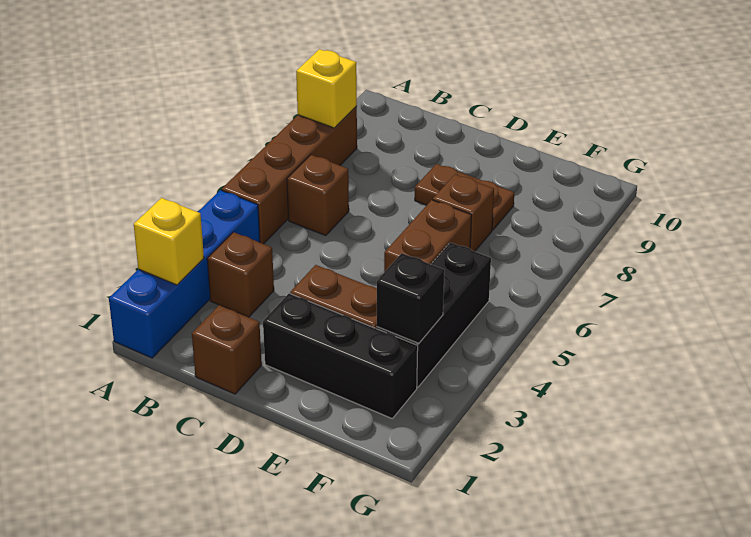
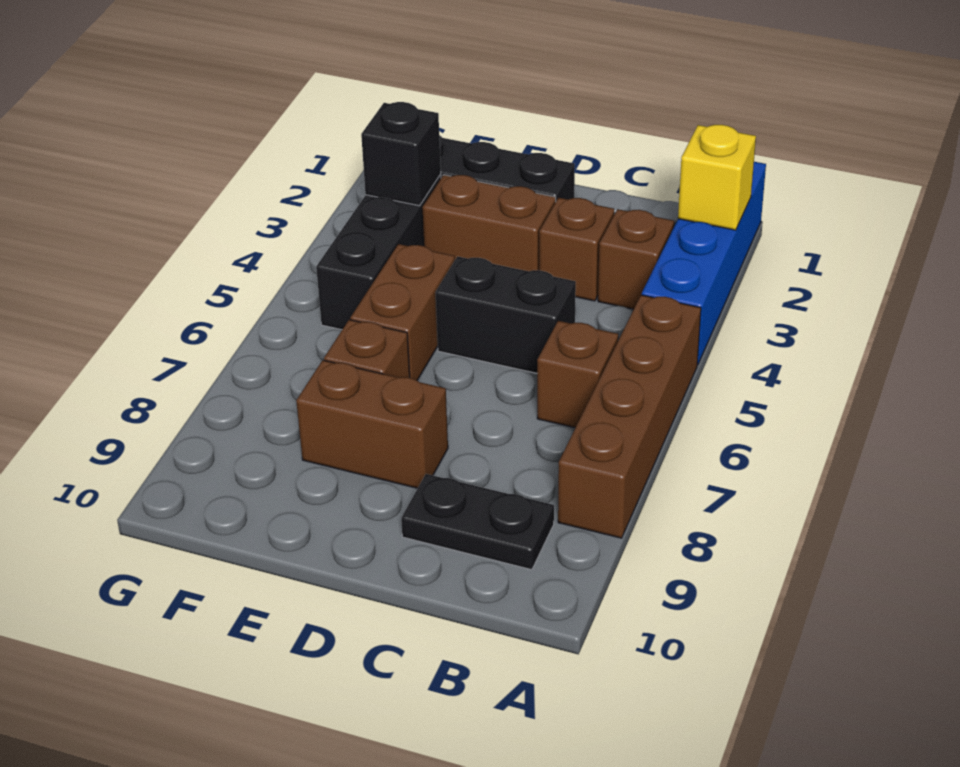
yellow 1x1 brick [296,49,357,128] -> none
none -> black 1x2 plate [401,474,554,570]
brown 1x1 brick [192,305,262,394] -> brown 1x1 brick moved to [539,198,614,301]
none -> black 1x2 brick [436,256,576,373]
brown 1x2 plate [415,164,514,230] -> brown 1x2 brick [296,360,448,488]

